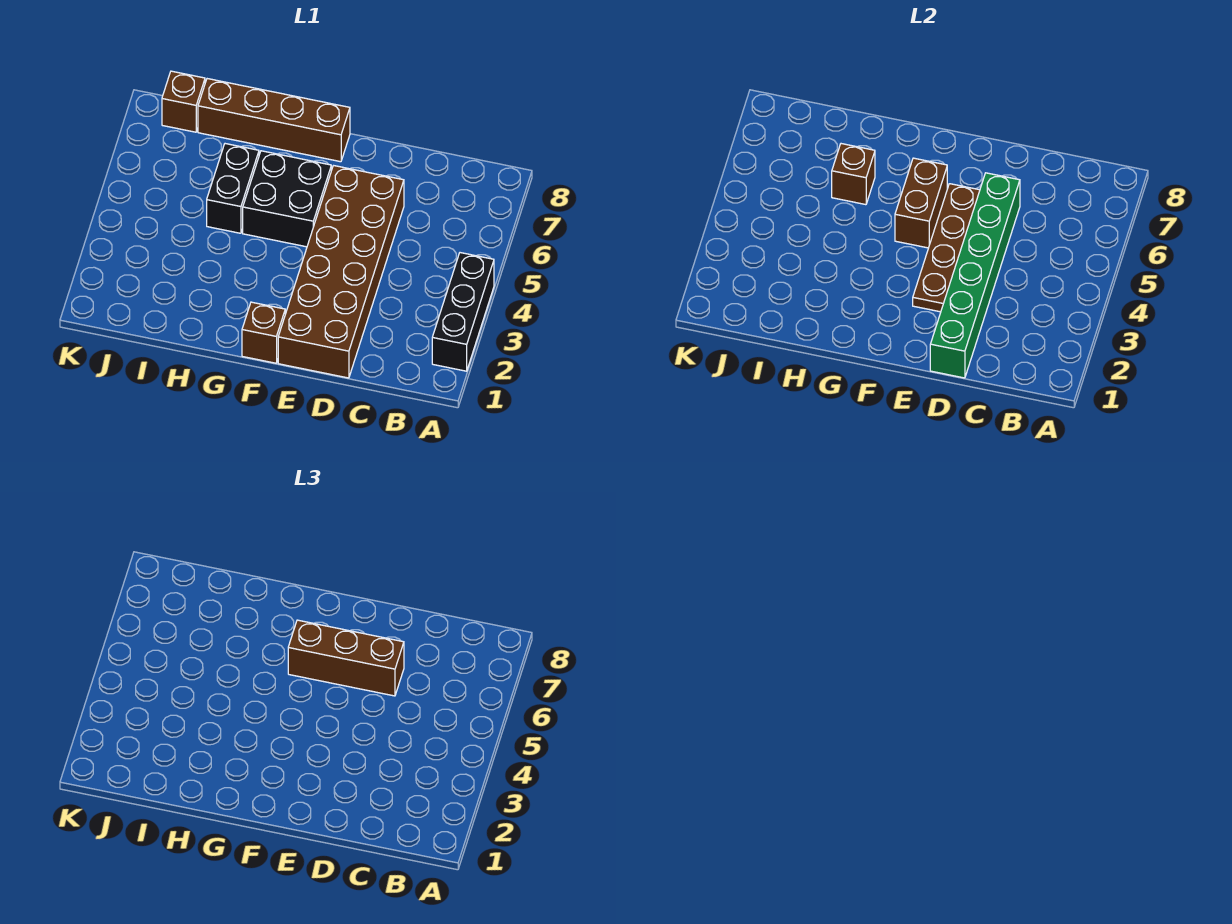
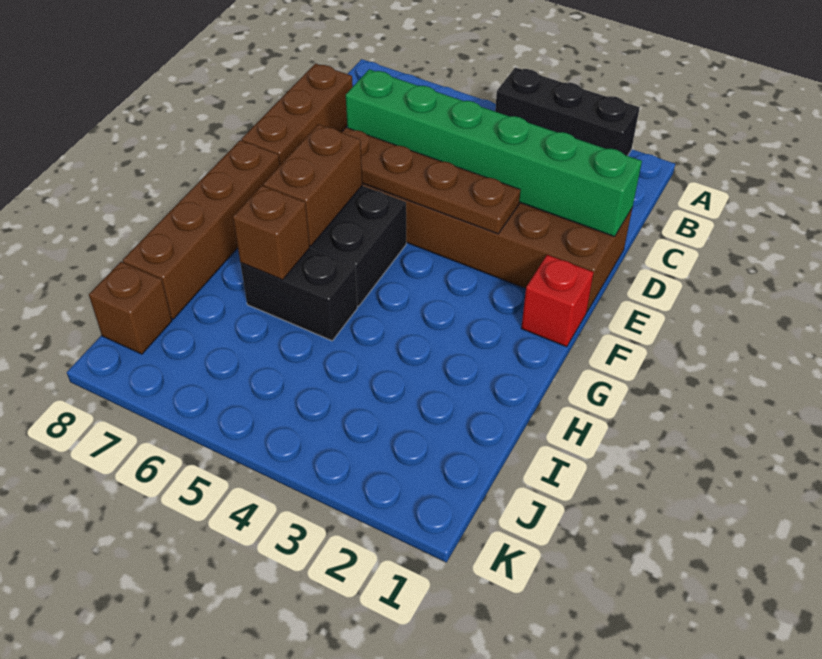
brown 1x3 brick [288,620,404,696] -> brown 1x3 brick moved to [242,64,353,165]
brown 1x1 brick [242,302,285,363] -> red 1x1 brick [521,255,594,347]
brown 1x2 brick [895,158,947,248] -> brown 1x2 brick turned to [263,124,362,246]

